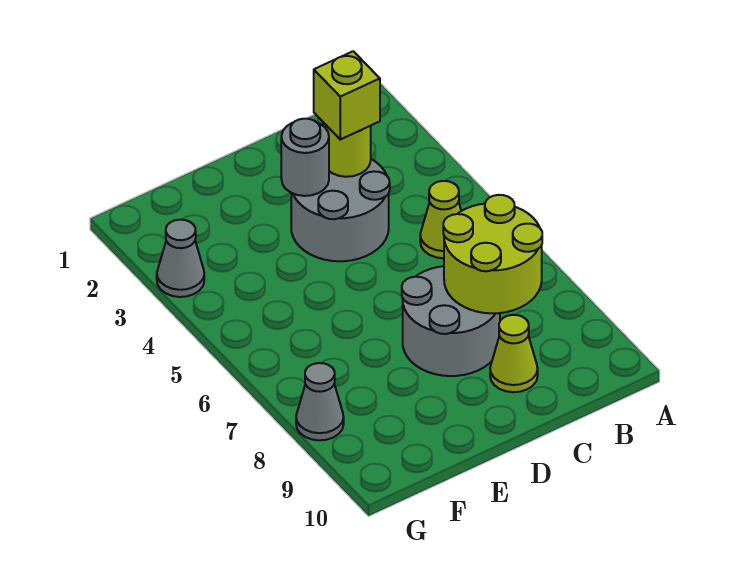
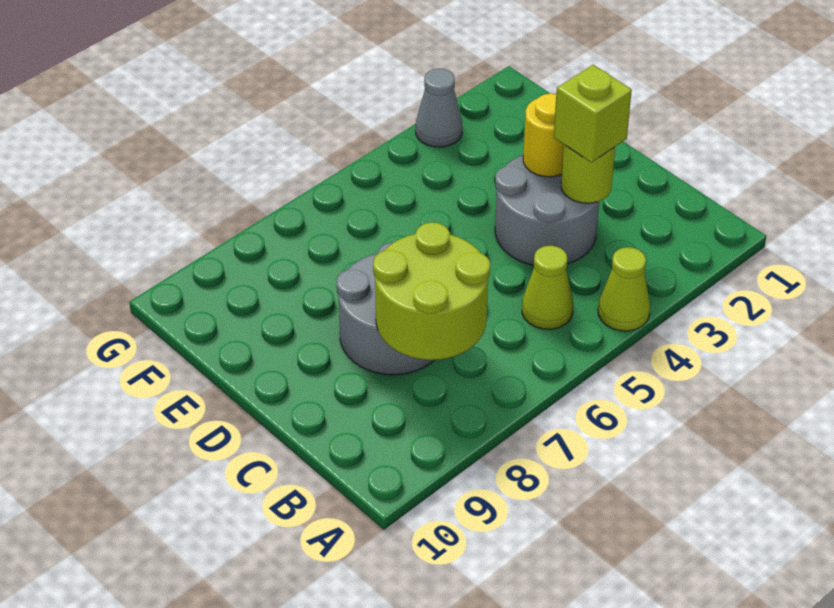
lime 1x1 cone [490,315,538,392] -> lime 1x1 cone moved to [598,247,650,331]
grey 1x1 round brick [281,119,329,196] -> yellow 1x1 round brick [523,94,564,177]
grey 1x1 cone [296,363,344,440] -> none

